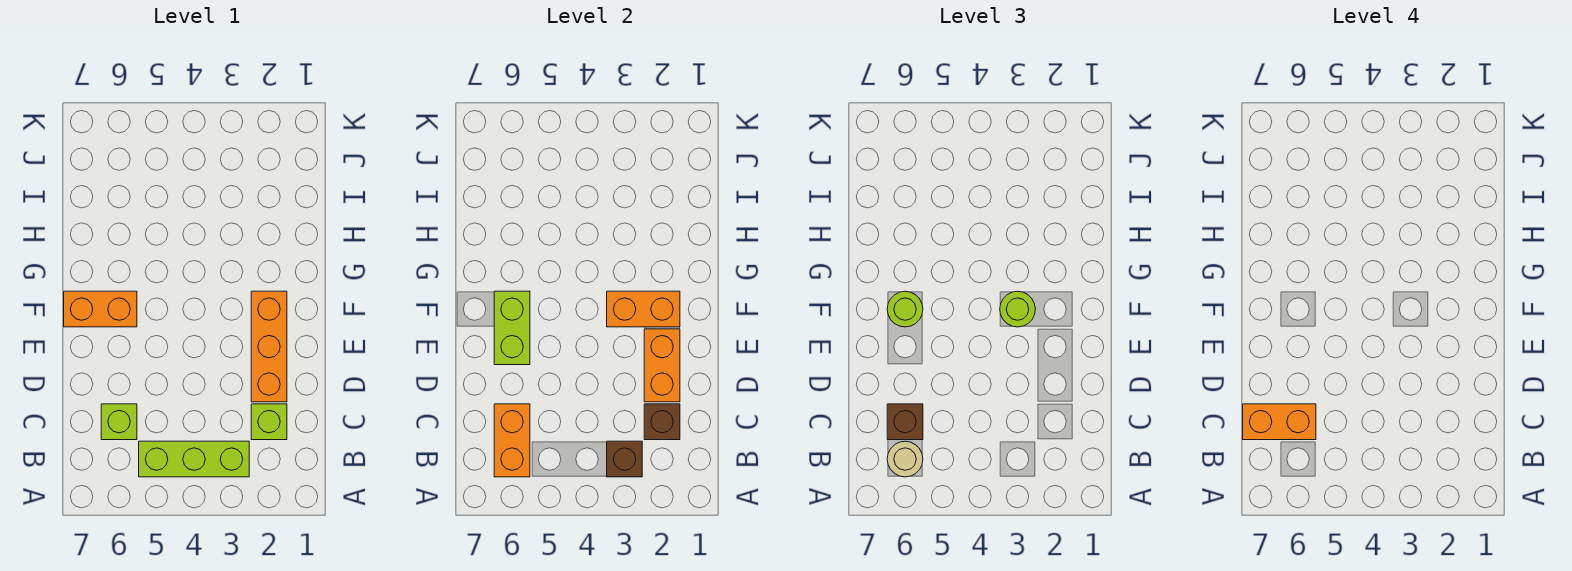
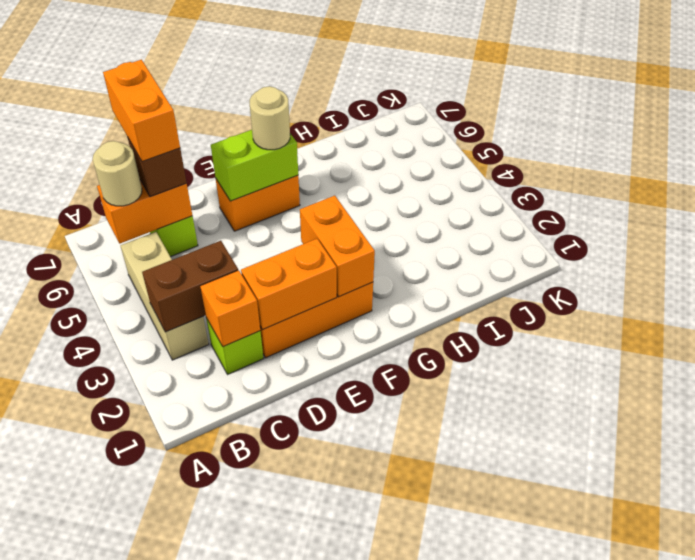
lime 1x3 brick [139,441,249,477] -> tan 1x3 brick [121,232,209,360]
brown 1x1 brick [607,441,642,477] -> brown 1x2 brick [142,241,238,332]
brown 1x1 brick [644,404,680,440] -> orange 1x1 brick [200,270,260,347]
lime 1x1 round brick [1000,291,1035,327] -> none
orange 1x2 brick [64,291,137,327] -> orange 1x2 brick turned to [215,175,300,231]
lime 1x1 round brick [887,291,923,327] -> tan 1x1 round brick [250,86,290,150]

